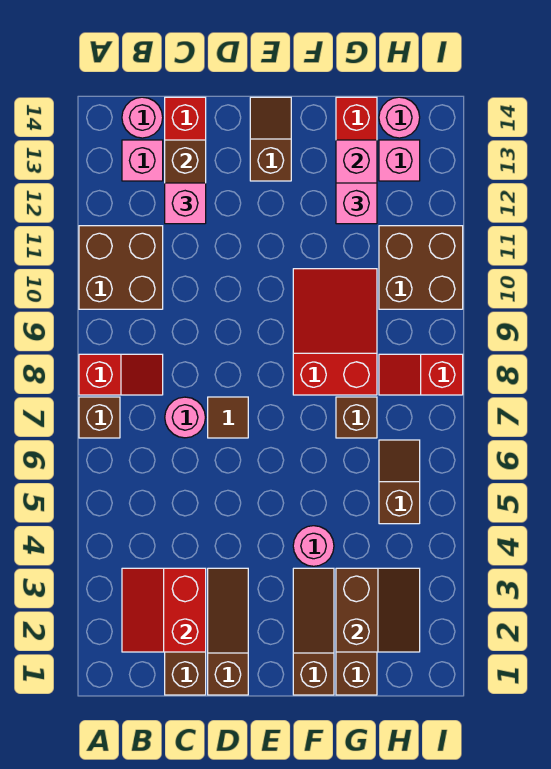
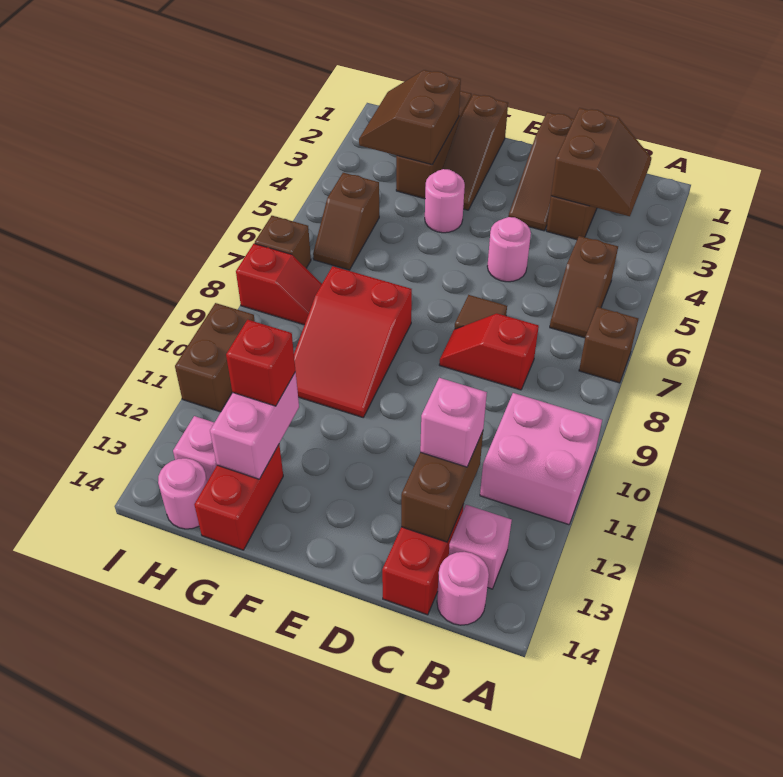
red 1x2 slope [79,354,163,395] -> red 1x2 slope moved to [439,314,539,390]
brown 2x2 brick [79,226,163,309] -> pink 2x2 brick [480,393,602,525]
red 2x2 slope [122,568,206,652] -> brown 2x2 slope [551,108,651,216]
pink 1x1 round brick [165,397,205,438] -> pink 1x1 round brick moved to [487,217,531,282]
brown 1x2 slope [250,97,291,181] -> brown 1x2 slope moved to [550,236,618,338]
brown 1x1 brick [336,397,377,438] -> brown 1x1 brick moved to [255,216,311,268]
pink 1x1 brick [336,183,377,224] -> red 1x1 brick [226,320,296,406]
brown 2x2 brick [379,226,463,309] -> brown 1x2 brick [175,303,255,412]

